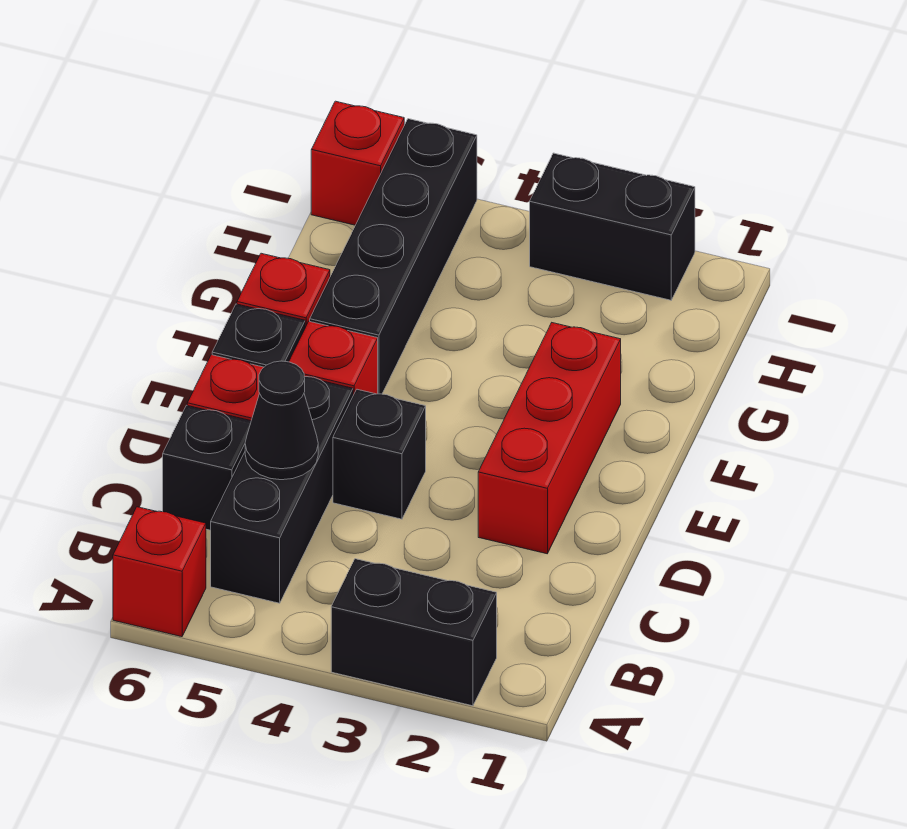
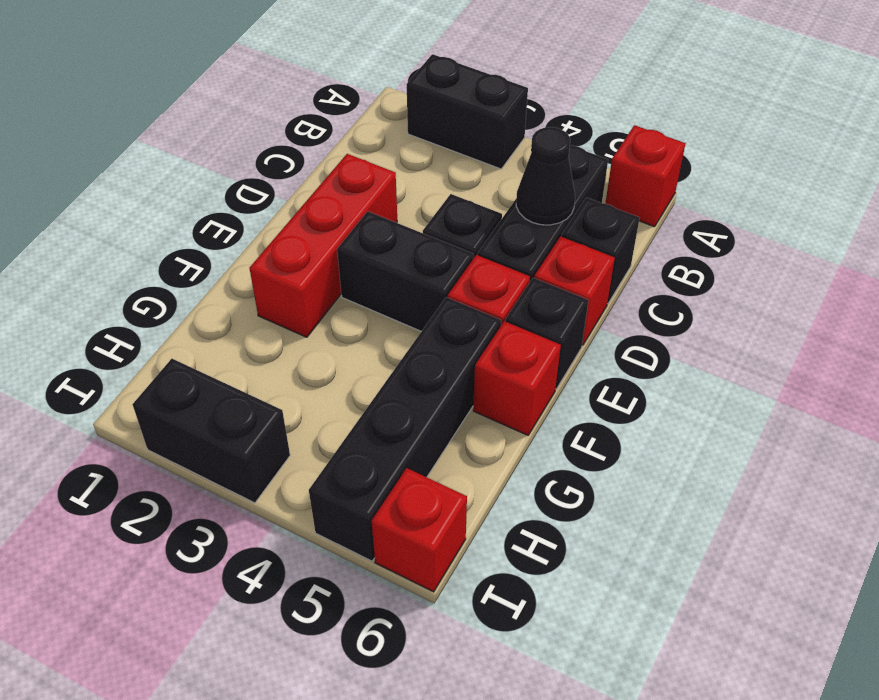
none -> black 1x2 brick [337,211,474,331]

